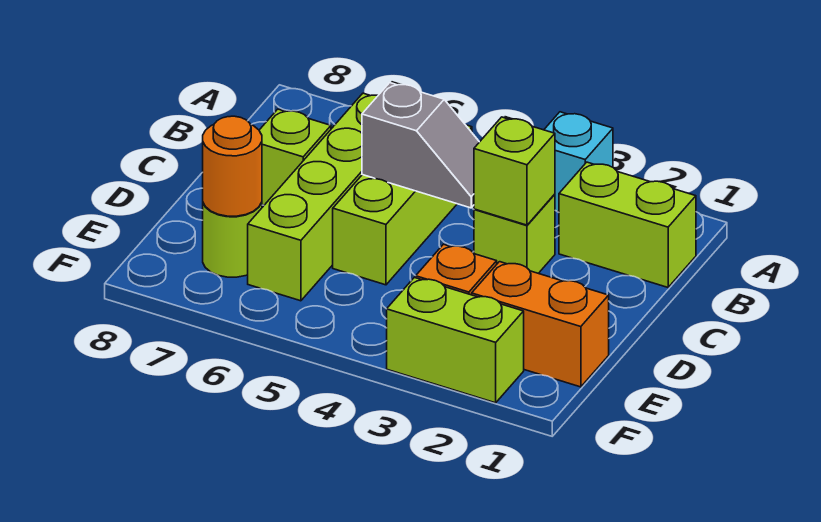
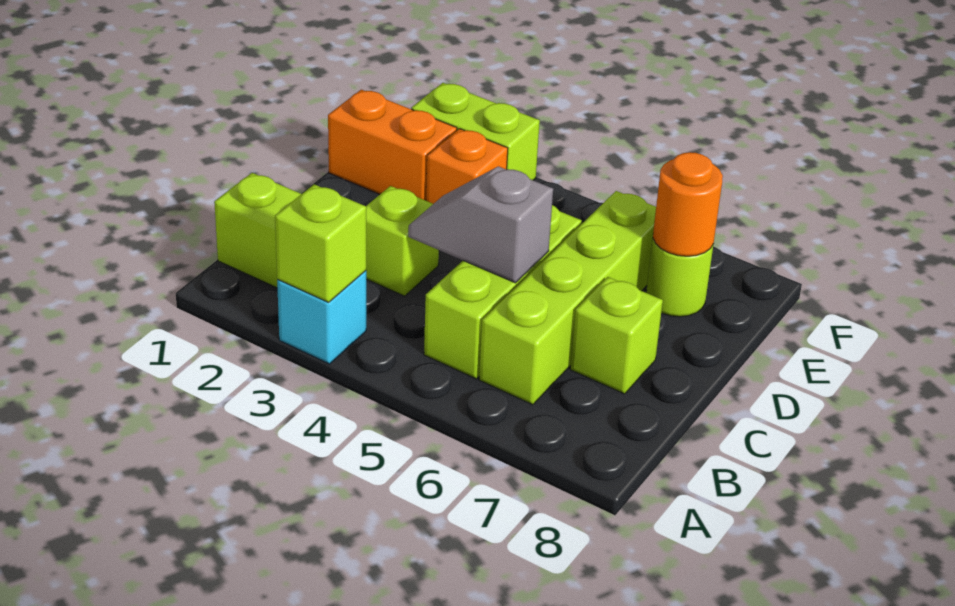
lime 1x1 brick [474,117,555,225] -> lime 1x1 brick moved to [275,184,366,302]

